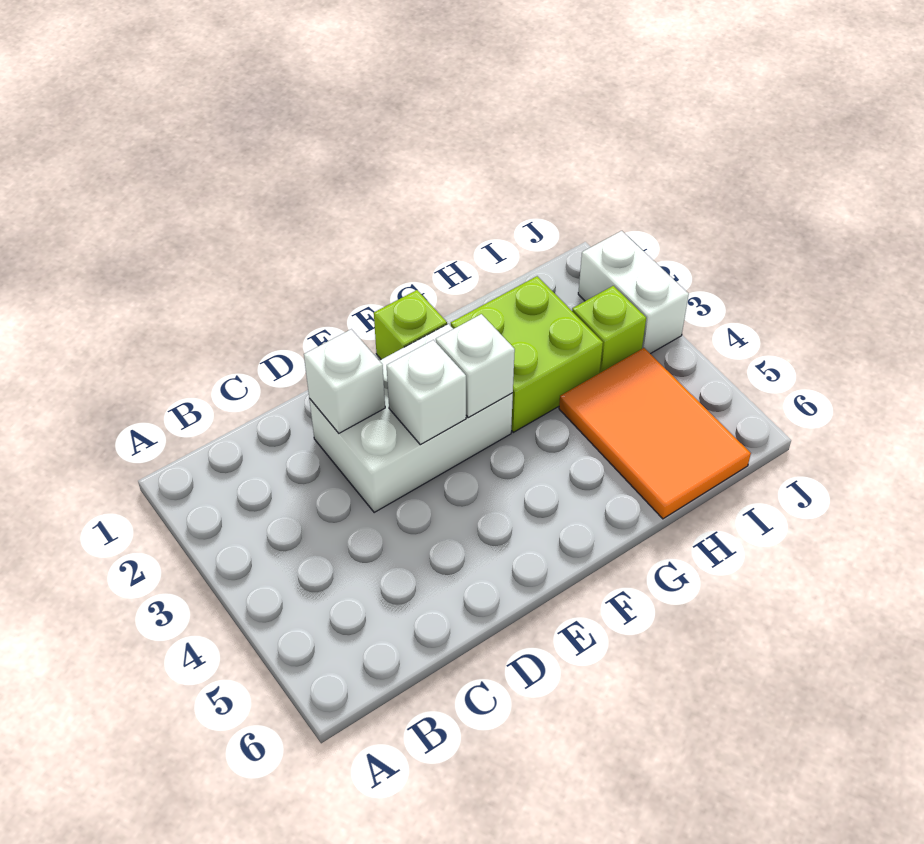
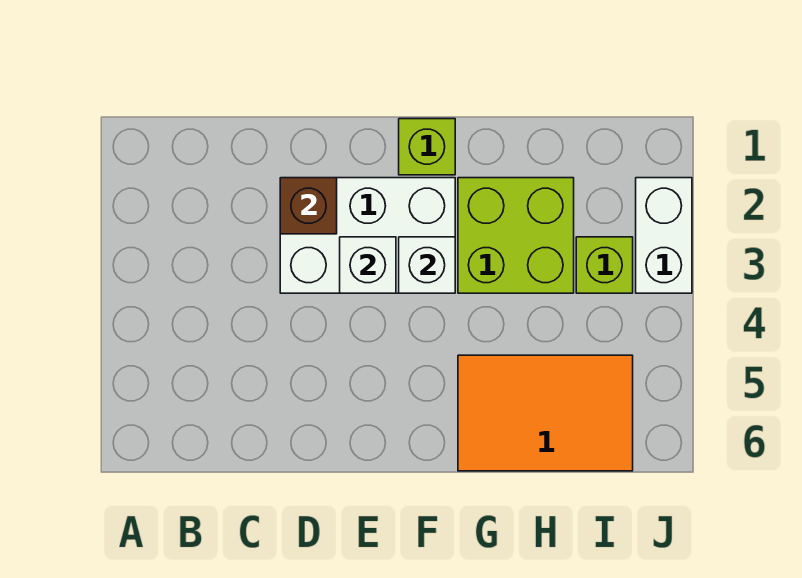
white 1x1 brick [304,329,385,433] -> brown 1x1 brick [280,178,337,234]
orange 2x3 tile [559,348,751,519] -> orange 2x3 tile turned to [458,355,633,471]

